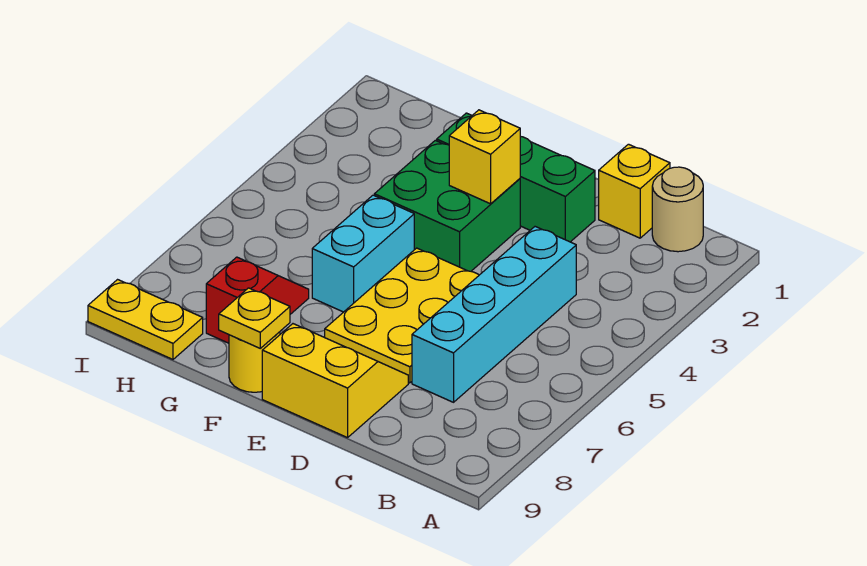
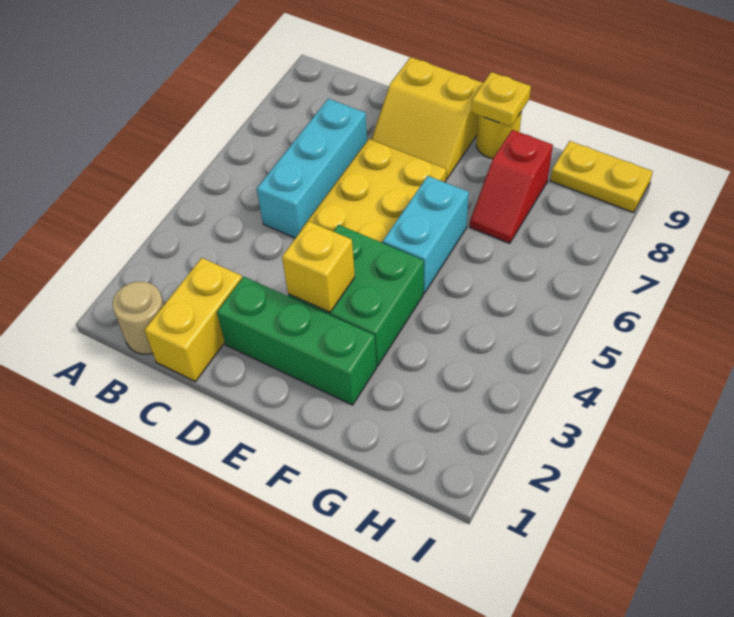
yellow 1x1 brick [598,144,670,238] -> yellow 1x2 brick [144,258,242,382]
cyan 1x4 brick [412,227,576,402] -> cyan 1x3 brick [257,99,367,238]

